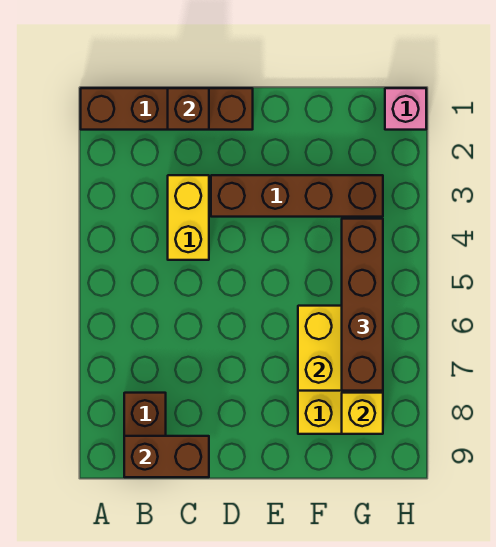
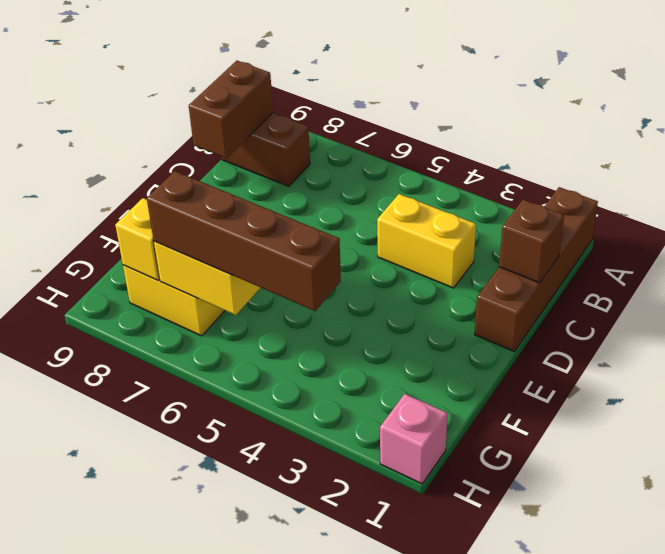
brown 1x4 brick [211,175,383,217] -> none

